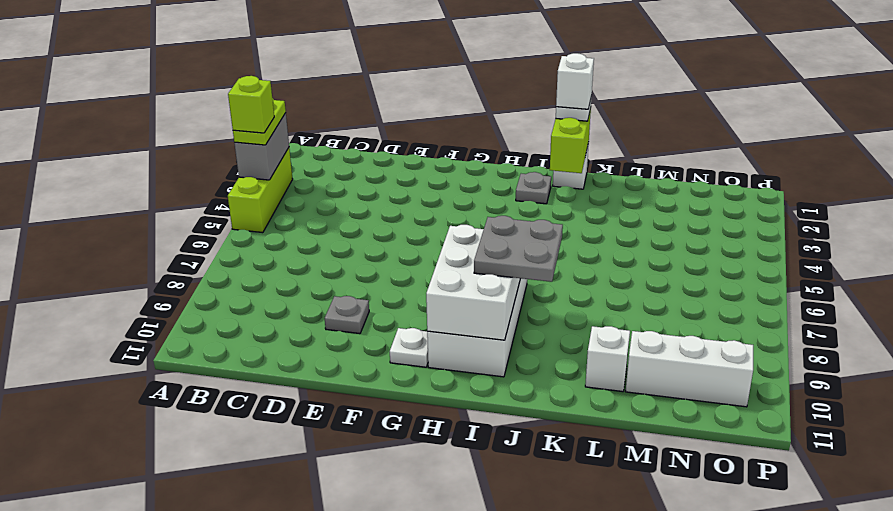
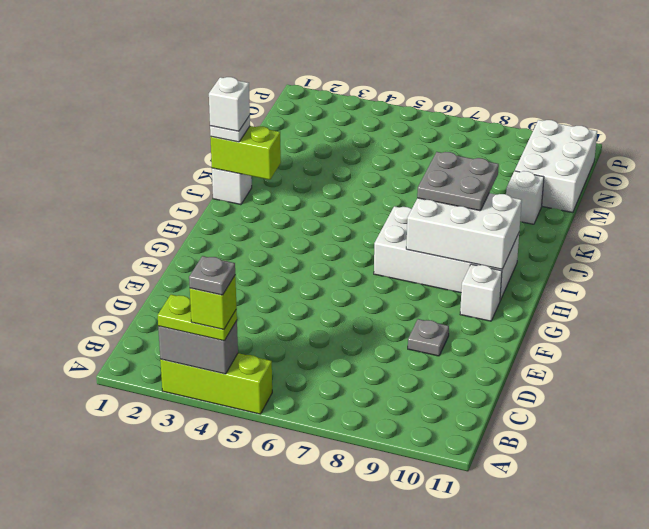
white 1x1 plate [390,328,428,367] -> white 1x1 brick [460,264,502,321]
grey 1x1 plate [516,172,551,204] -> grey 1x1 plate moved to [189,256,235,295]
white 1x3 brick [626,331,753,407] -> white 2x3 brick [515,120,597,213]

